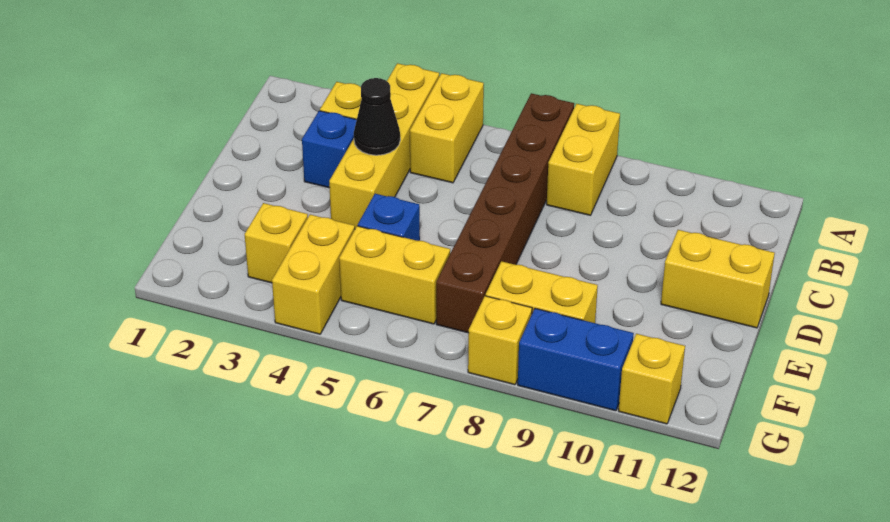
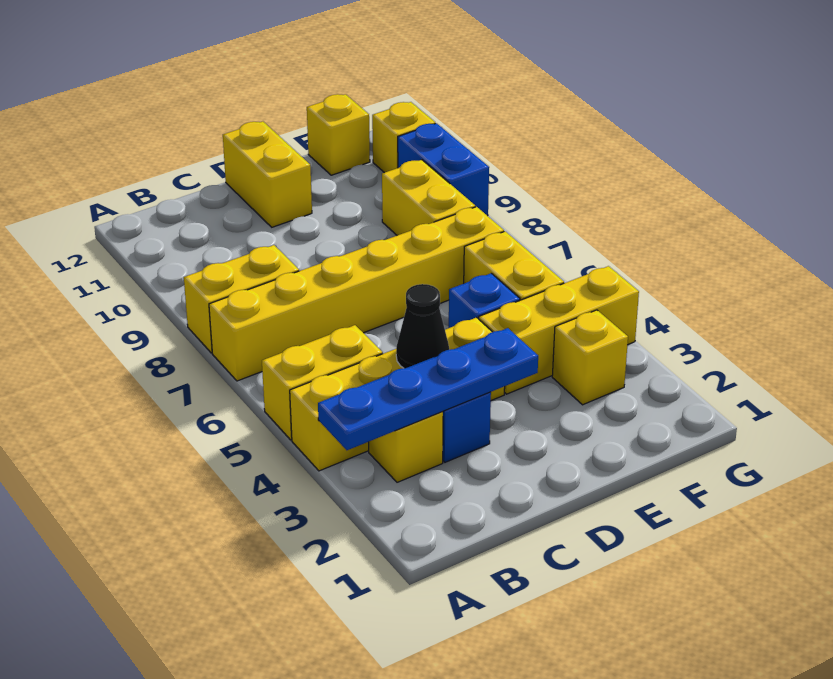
none -> blue 1x4 plate [318,328,538,450]
brown 1x6 brick [436,93,574,333] -> yellow 1x6 brick [209,207,504,381]
yellow 1x2 brick [272,215,355,334] -> yellow 1x3 brick [479,266,639,394]
yellow 1x1 brick [468,296,532,385] -> yellow 1x1 brick moved to [307,94,370,175]

